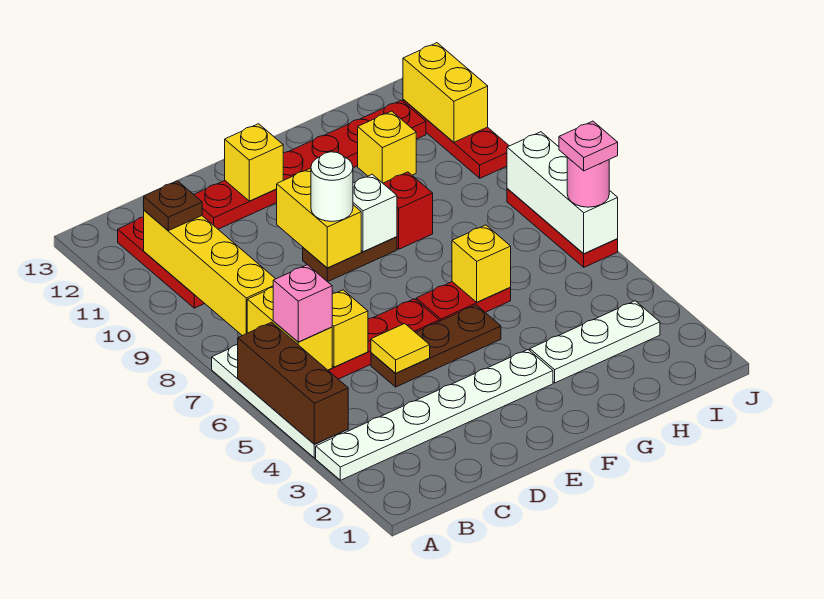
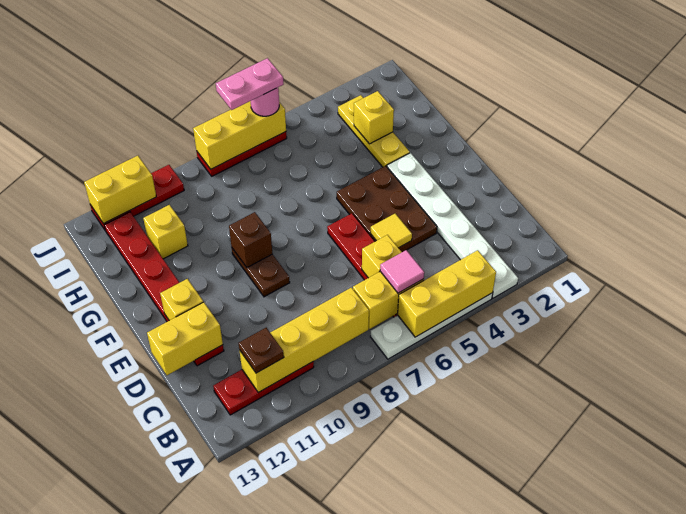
brown 1x3 brick [238,322,348,444] -> yellow 1x3 brick [397,250,496,337]
pink 1x1 brick [273,265,332,342] -> pink 1x1 tile [380,250,424,293]
brown 1x3 plate [371,305,501,387] -> brown 2x3 plate [337,166,437,252]
yellow 1x2 brick [277,168,361,268] -> yellow 1x2 brick moved to [147,302,223,375]
white 1x1 round brick [311,152,353,221] -> none
red 1x2 plate [416,282,511,321] -> none
white 1x1 brick [353,174,397,252] -> brown 1x1 brick [229,212,272,267]
white 1x3 plate [530,301,660,383] -> yellow 1x3 plate [338,95,410,167]
yellow 1x1 brick [452,225,511,302] -> yellow 1x1 brick moved to [354,91,394,144]
red 1x1 brick [383,172,433,249] -> none
white 1x3 brick [507,132,618,254] -> yellow 1x3 brick [193,101,286,169]
pink 1x1 plate [559,121,618,171] -> pink 1x2 plate [216,58,284,110]

